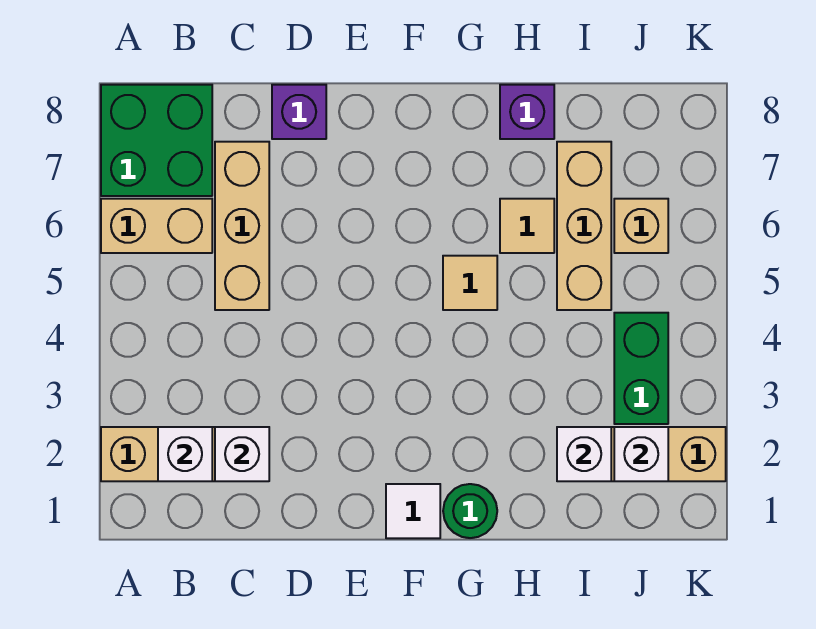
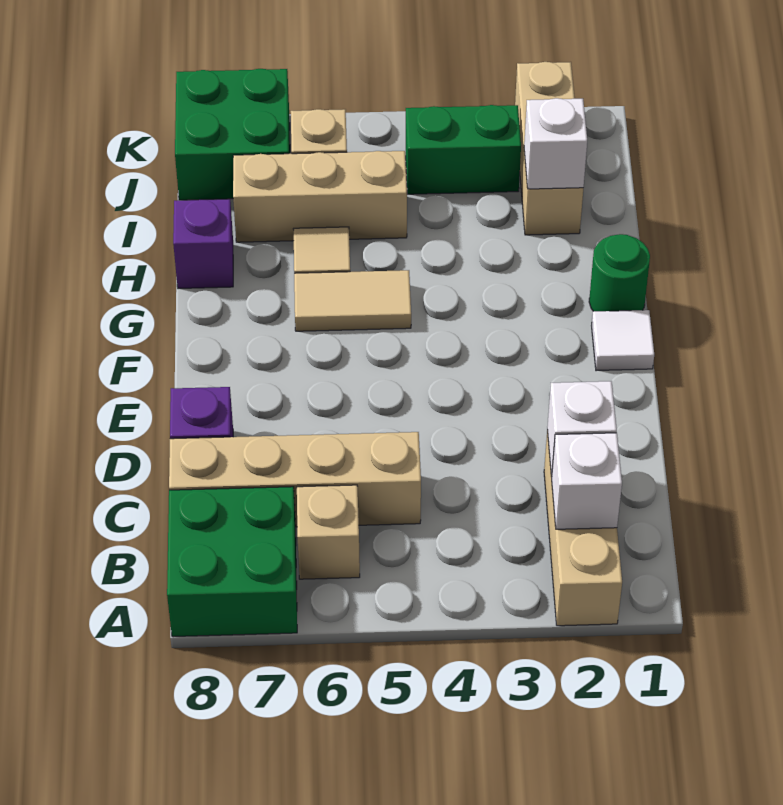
tan 1x2 brick [101,199,212,253] -> tan 1x1 brick [297,485,360,579]
tan 1x3 brick [215,142,269,310] -> tan 1x4 brick [169,432,421,527]
tan 1x1 tile [443,256,497,310] -> tan 1x2 tile [294,270,411,331]
white 1x1 brick [614,427,668,481] -> none
none -> green 2x2 brick [175,69,290,200]

